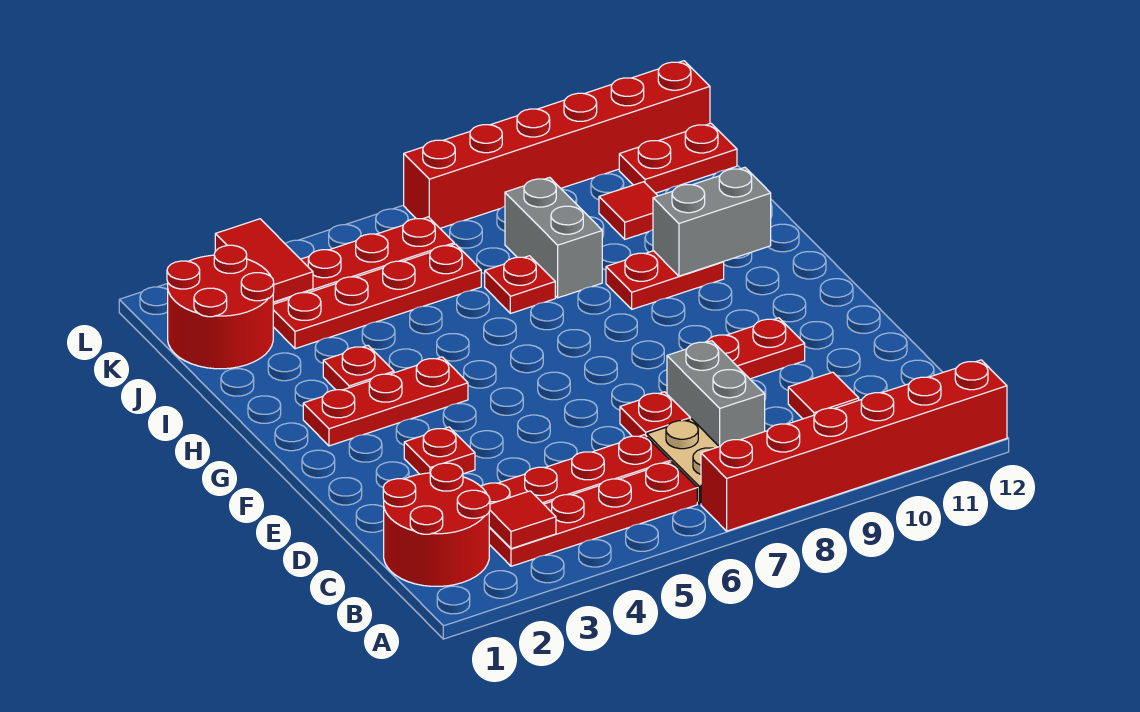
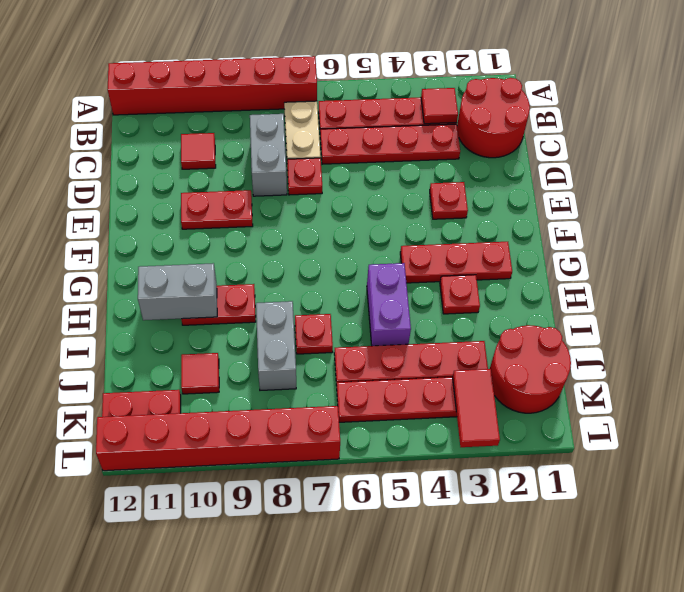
none -> purple 1x2 brick [367,263,411,346]

